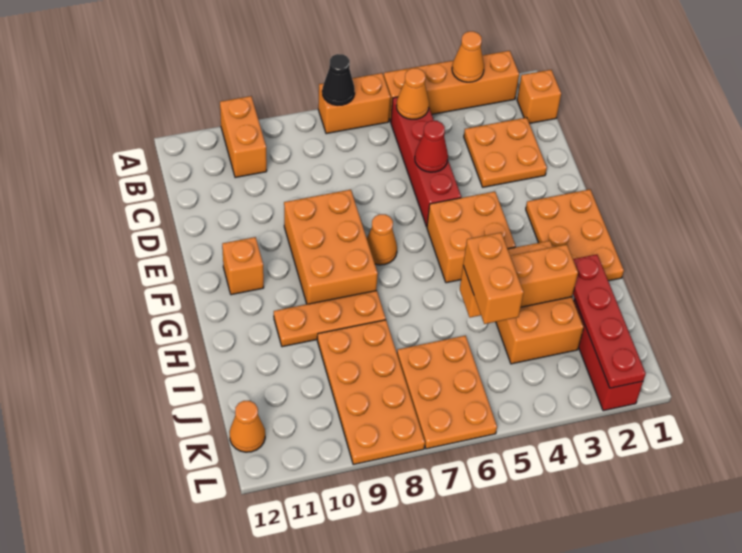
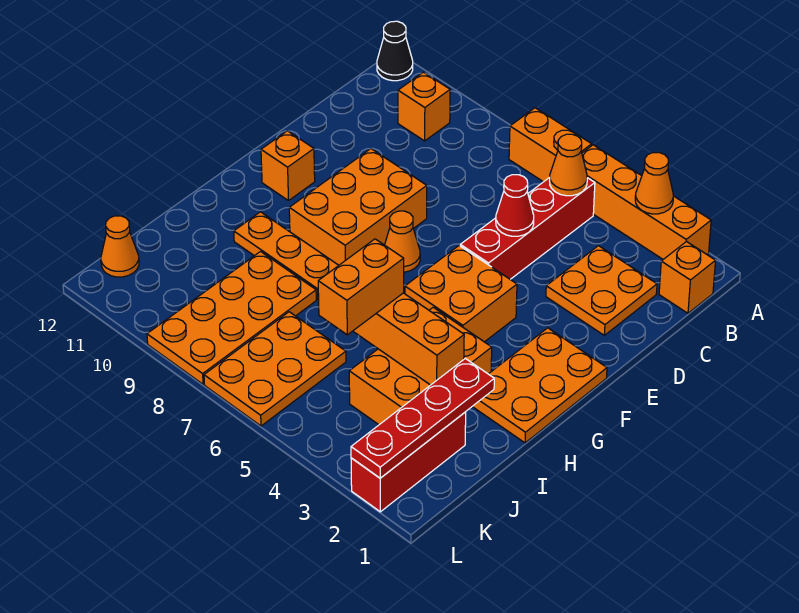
black 1x1 cone [322,54,355,105] -> black 1x1 cone moved to [377,21,413,81]
orange 1x2 brick [220,96,267,178] -> orange 1x1 brick [398,72,450,141]

